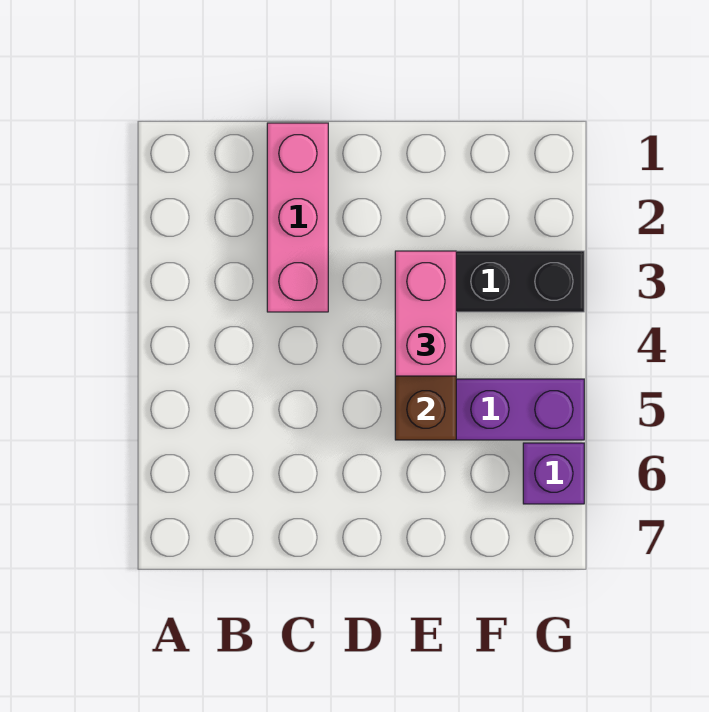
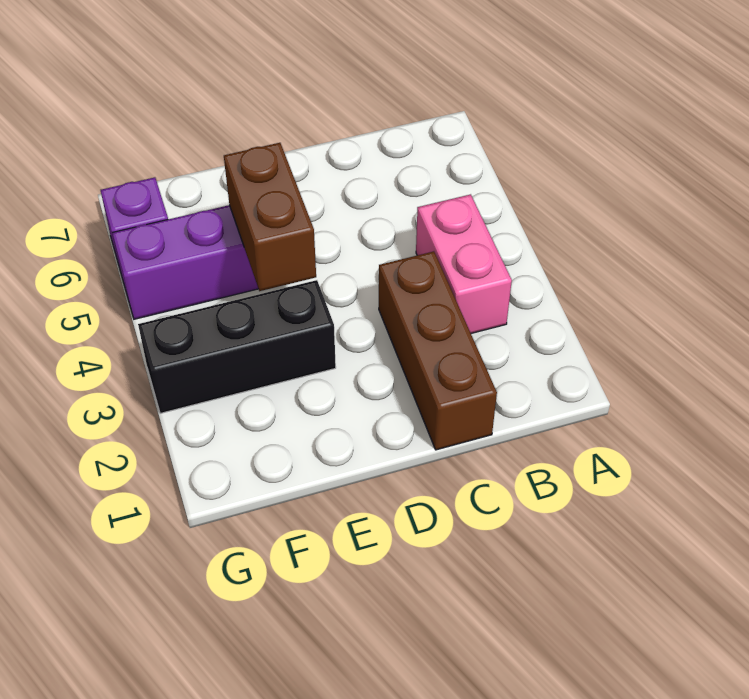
pink 1x3 brick [267,123,328,312] -> brown 1x3 brick [379,251,497,450]
pink 1x2 brick [395,251,456,376] -> pink 1x2 brick moved to [416,194,512,333]

